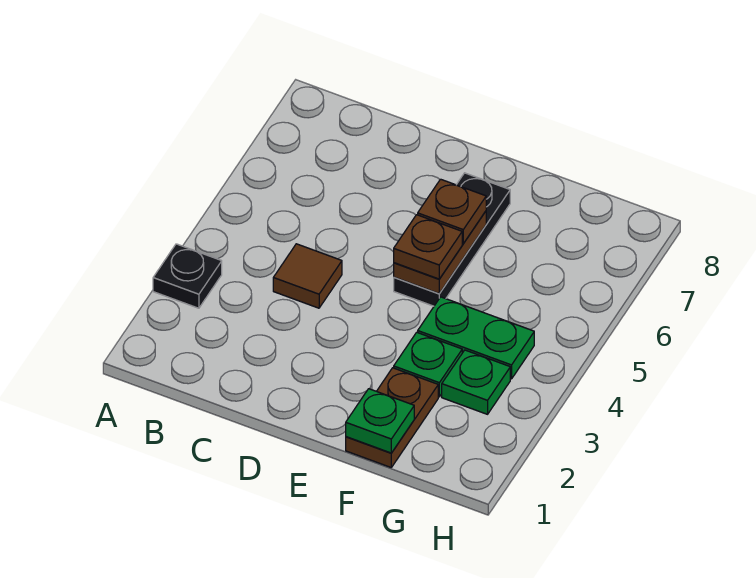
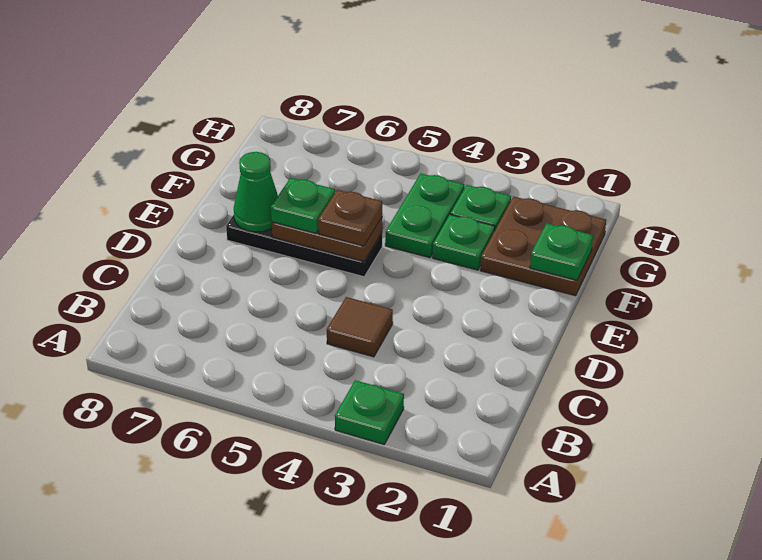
black 1x1 plate [153,244,222,308] -> green 1x1 plate [335,380,404,444]
brown 1x1 plate [418,179,486,243] -> green 1x1 plate [271,178,335,233]
none -> green 1x1 cone [234,152,278,232]
brown 1x2 plate [346,368,438,467] -> brown 2x2 plate [480,196,606,296]

